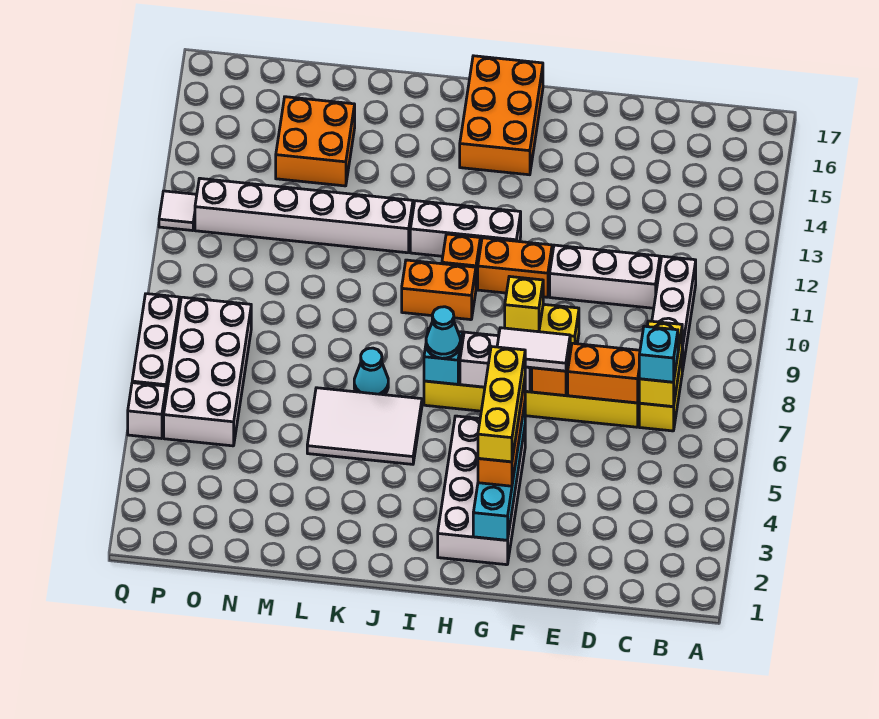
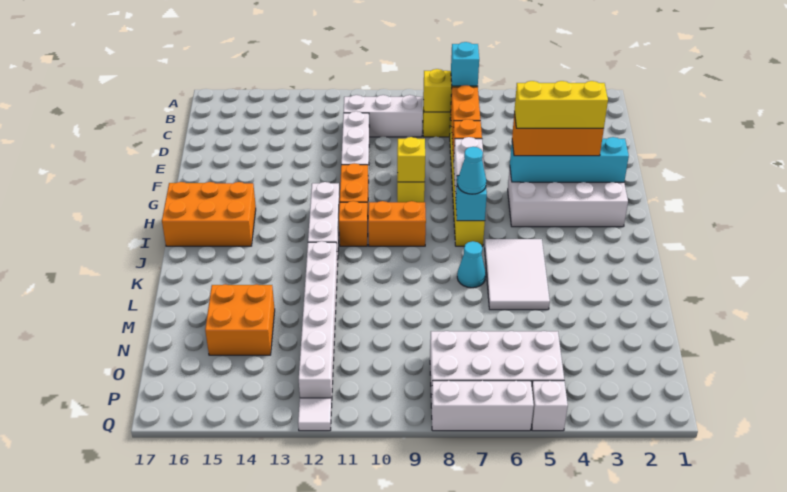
white 1x2 tile [497,328,570,371] -> none
orange 1x2 brick [402,260,476,320] -> orange 1x2 brick turned to [368,201,426,246]

